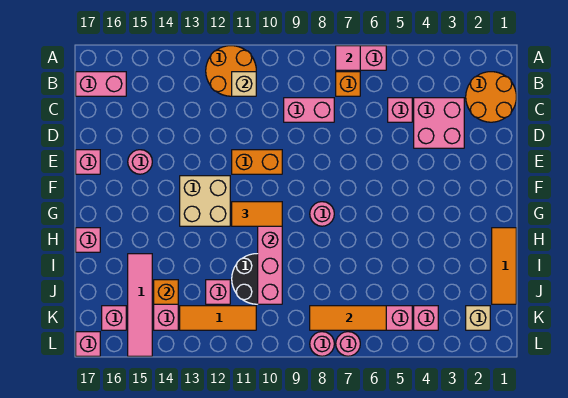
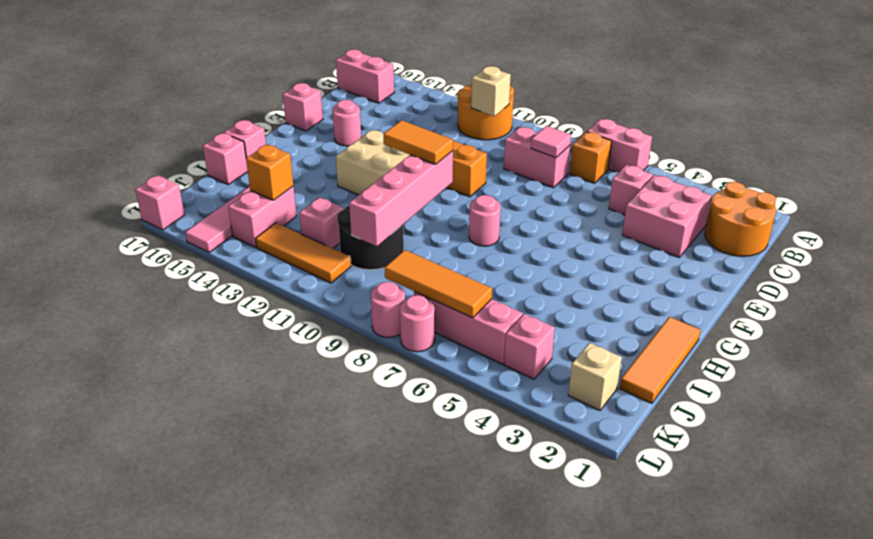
pink 1x1 tile [336,46,360,70] -> pink 1x1 tile moved to [531,126,571,158]
pink 1x1 brick [102,306,126,330] -> pink 1x1 brick moved to [203,133,248,185]

